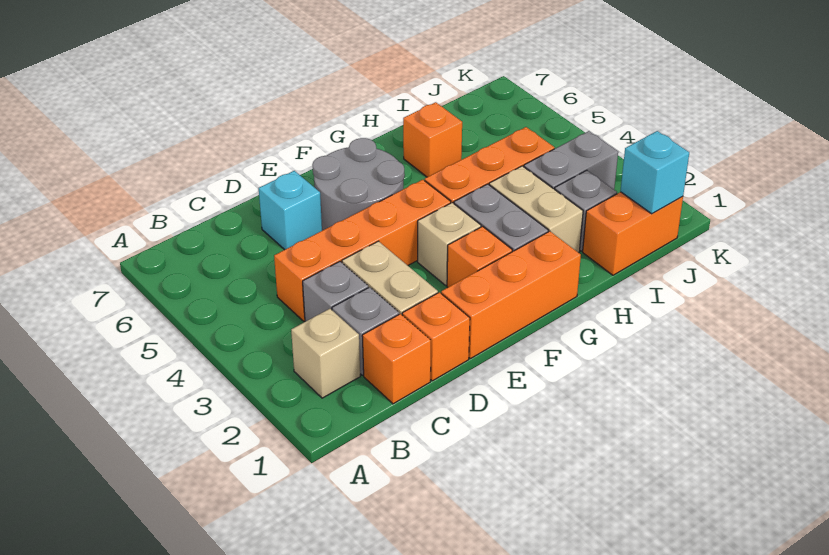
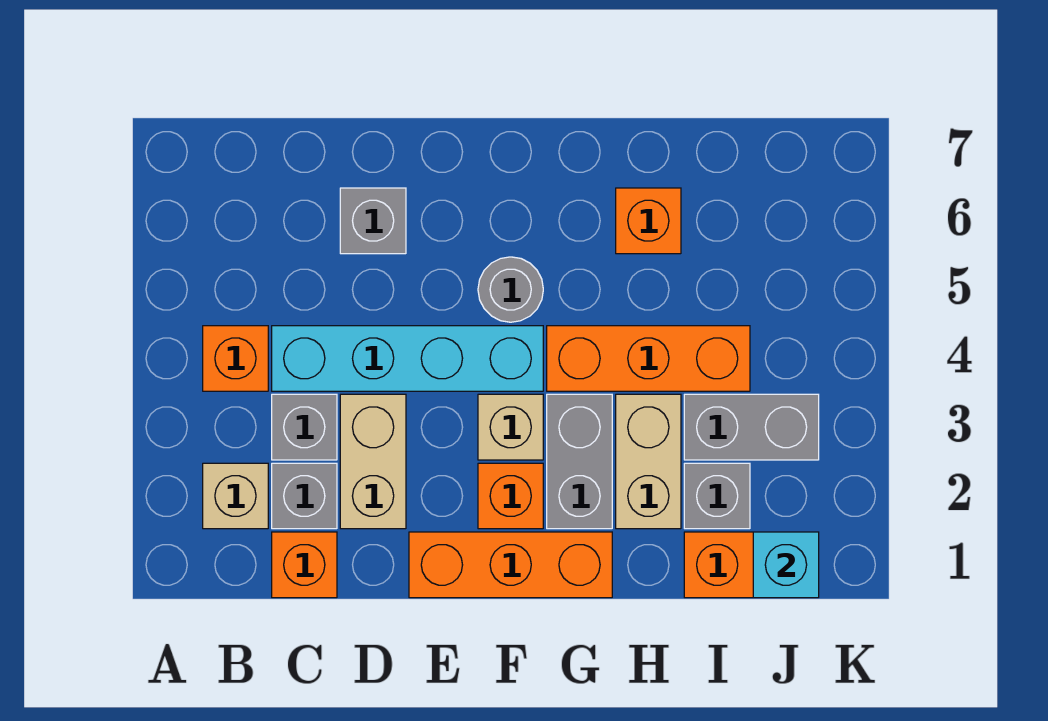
orange 1x4 brick [274,180,451,321] -> cyan 1x4 brick [272,326,543,391]
orange 1x1 brick [402,292,470,381] -> orange 1x1 brick moved to [203,326,268,391]
cyan 1x1 brick [259,171,322,250] -> grey 1x1 brick [340,188,406,254]
grey 2x2 round brick [312,138,405,231] -> grey 1x1 round brick [478,257,543,322]

